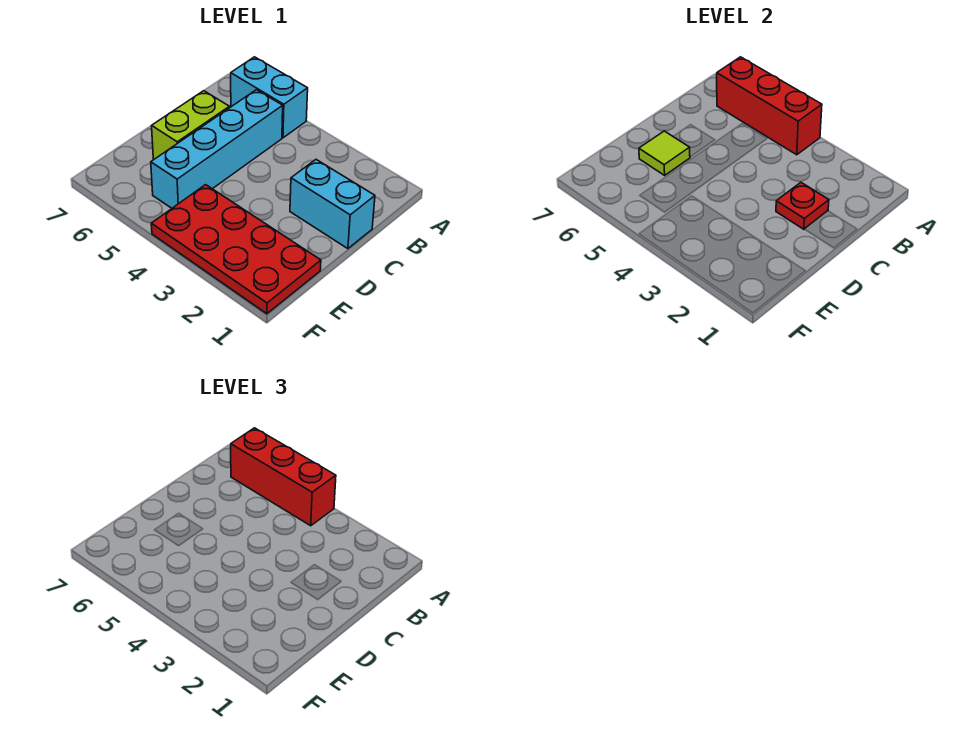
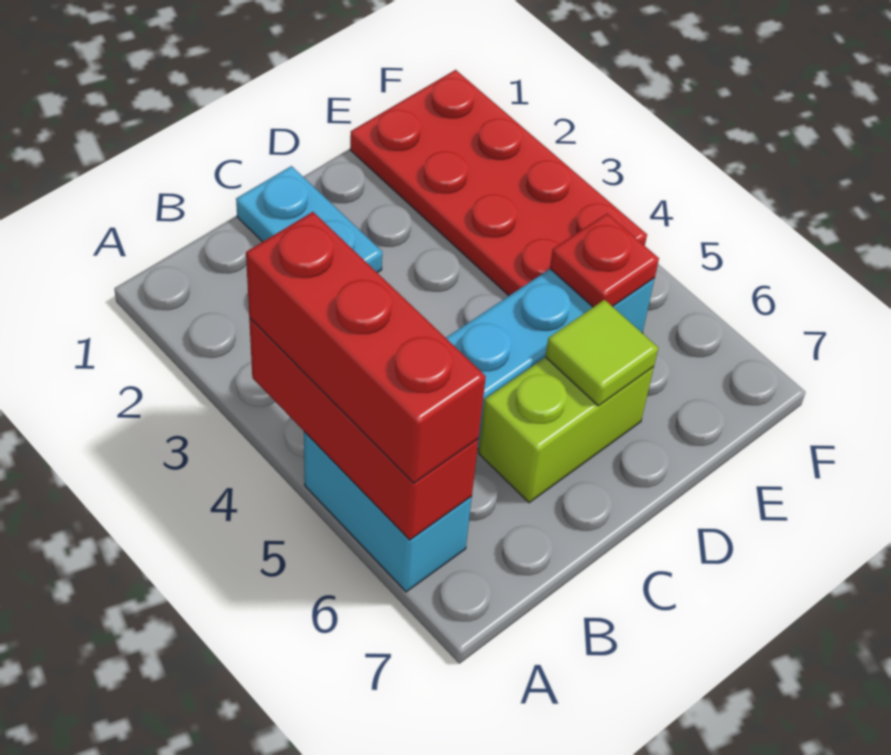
cyan 1x2 brick [290,160,375,249] -> cyan 1x2 plate [236,166,382,273]
red 1x1 plate [776,182,829,229] -> red 1x1 plate moved to [550,214,659,307]

